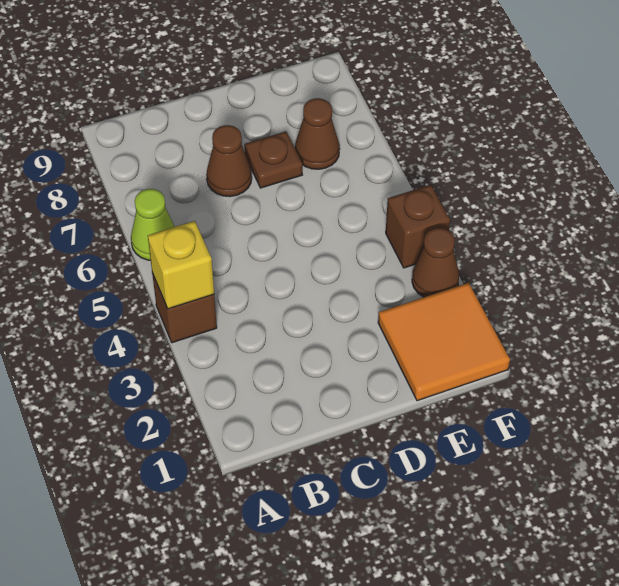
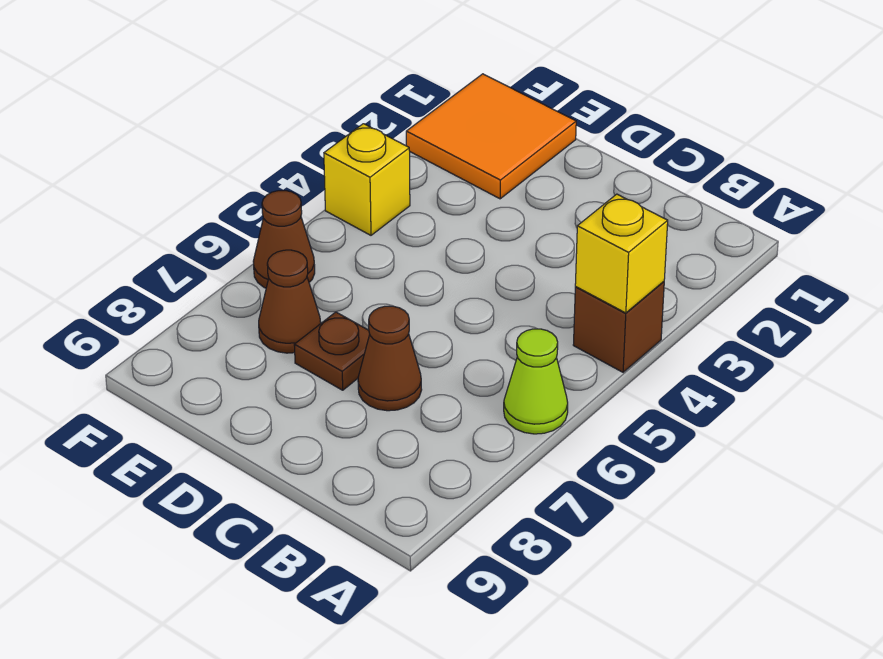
brown 1x1 cone [412,228,459,297] -> brown 1x1 cone moved to [253,191,315,288]
brown 1x1 brick [386,185,450,268] -> yellow 1x1 brick [324,124,410,235]

